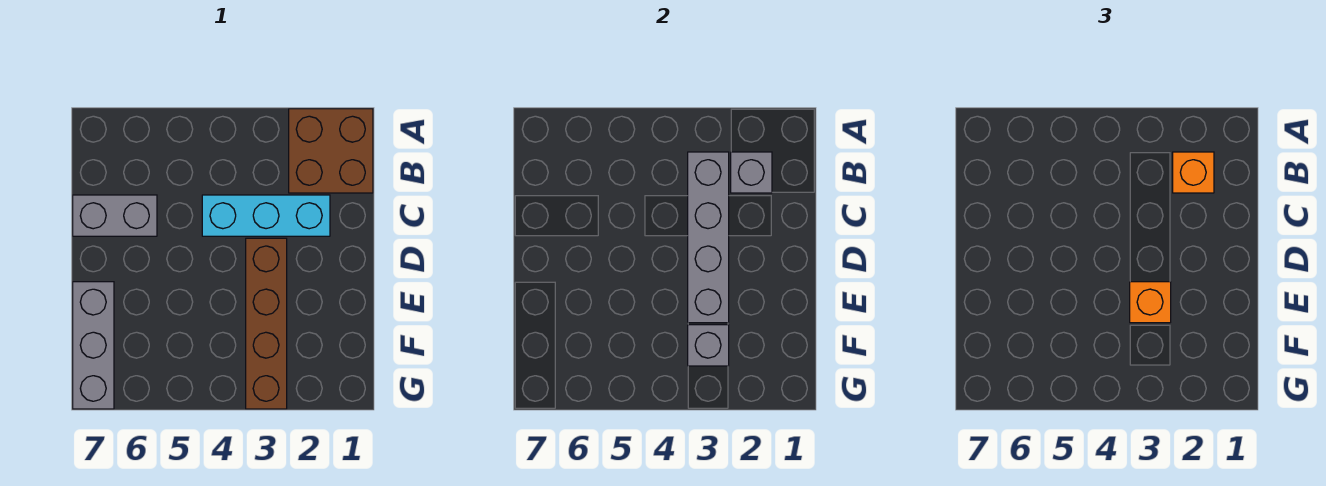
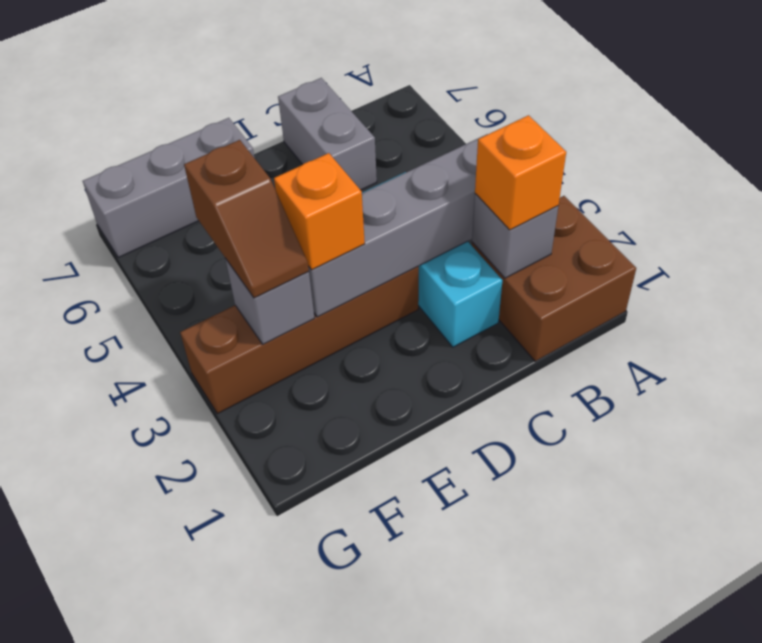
none -> brown 1x2 slope [184,140,309,298]

